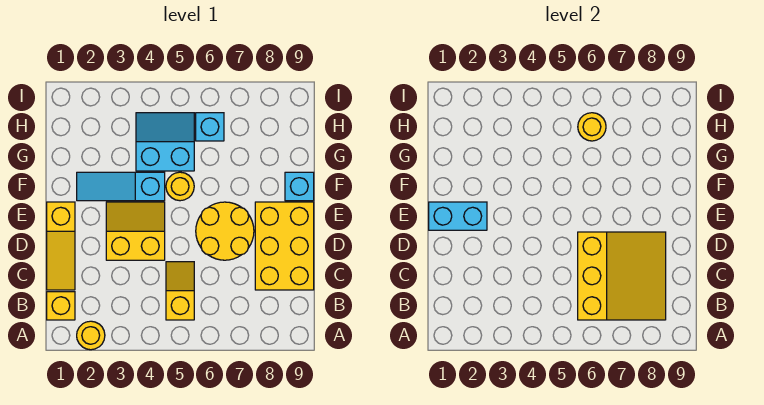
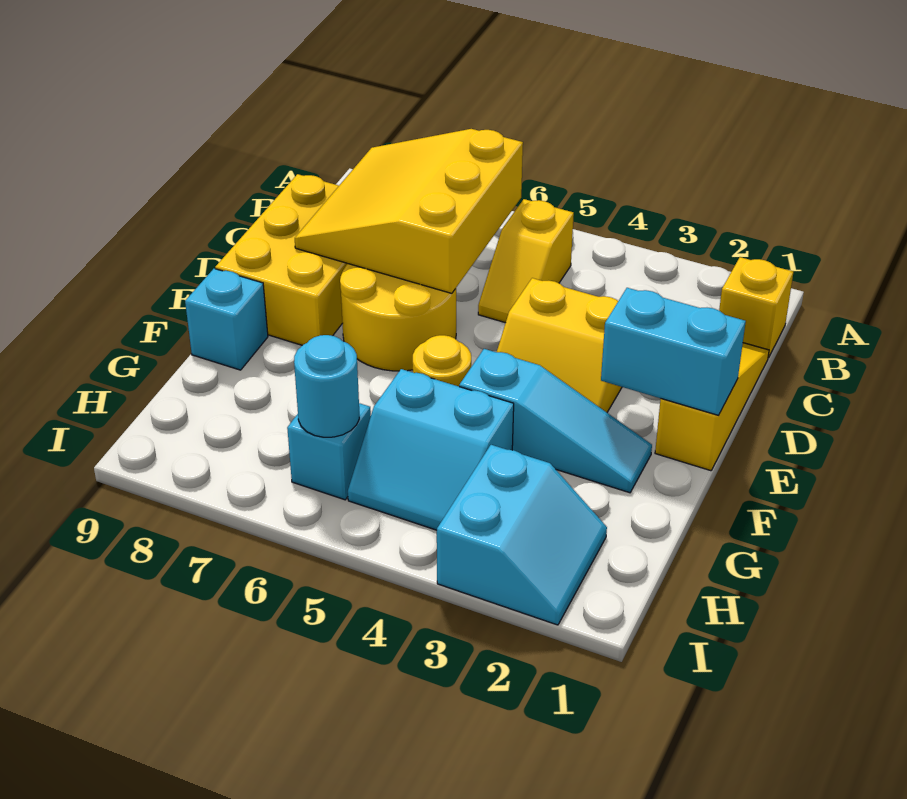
yellow 1x1 round brick [77,321,105,350] -> none
none -> cyan 2x2 slope [437,445,607,625]
yellow 1x1 round brick [578,113,606,141] -> cyan 1x1 round brick [294,335,359,437]

